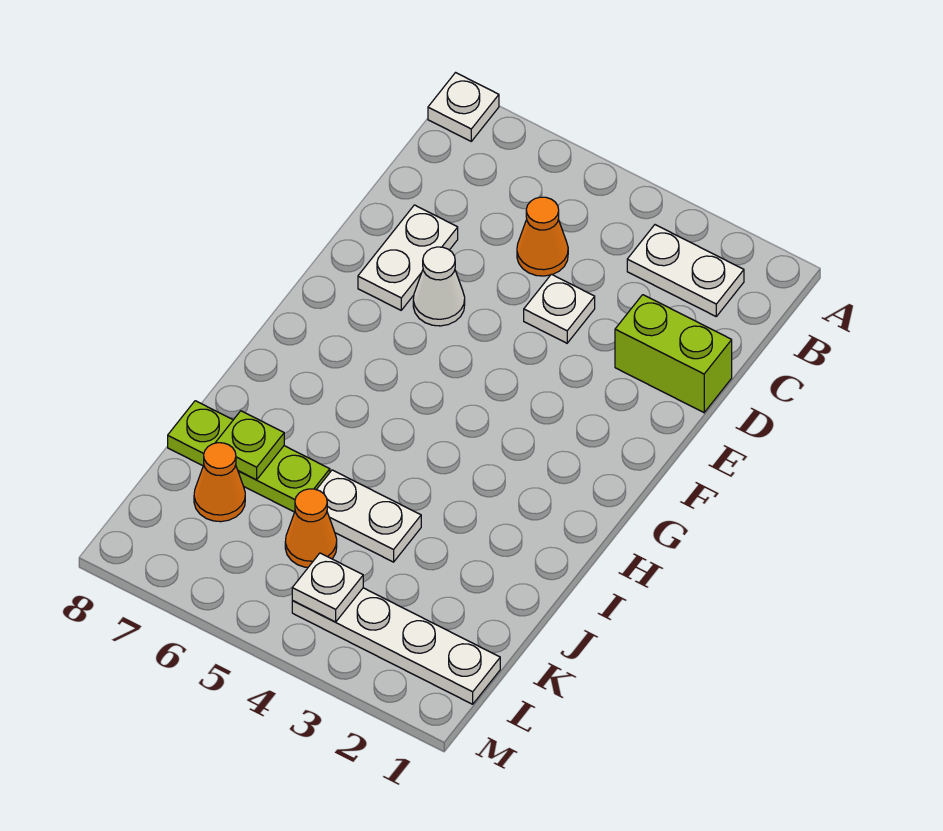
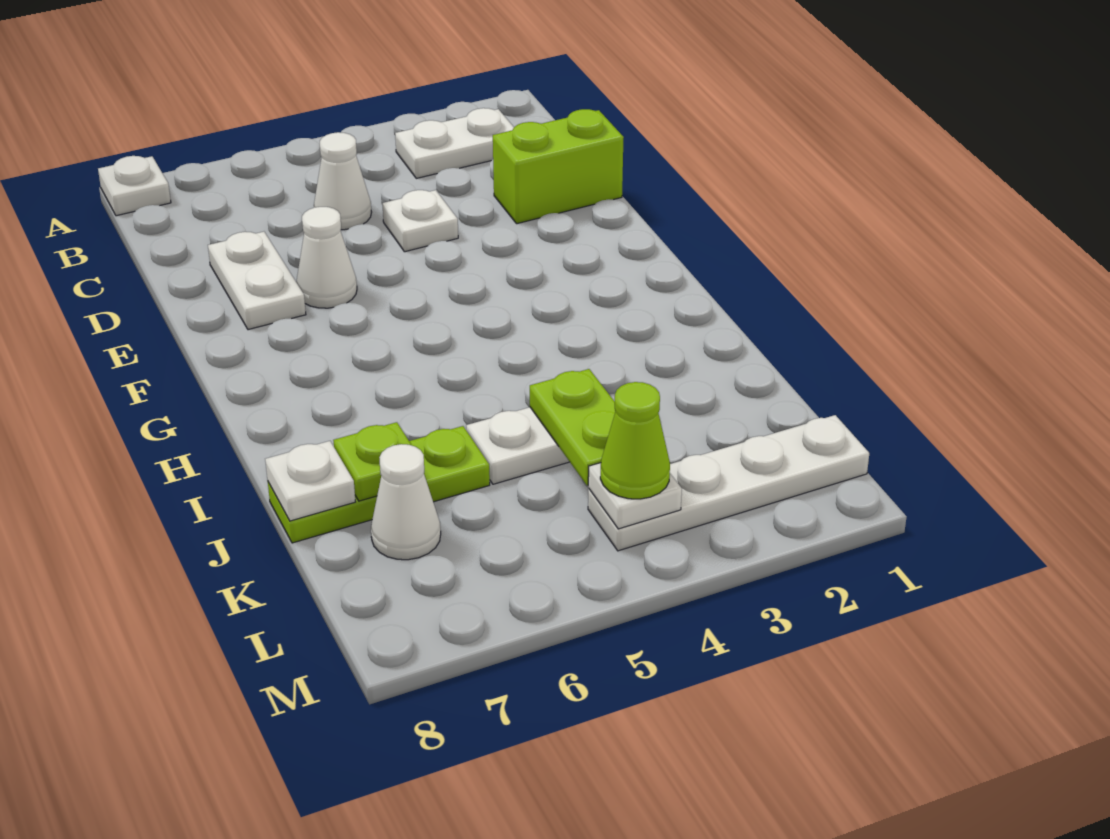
orange 1x1 cone [517,197,568,276] -> white 1x1 cone [314,132,371,230]
none -> lime 1x2 plate [530,369,615,485]
none -> white 1x1 plate [265,441,355,521]
orange 1x1 cone [285,489,337,567] -> none
orange 1x1 cone [194,443,245,522] -> white 1x1 cone [371,444,441,560]
none -> lime 1x1 cone [600,382,670,499]

